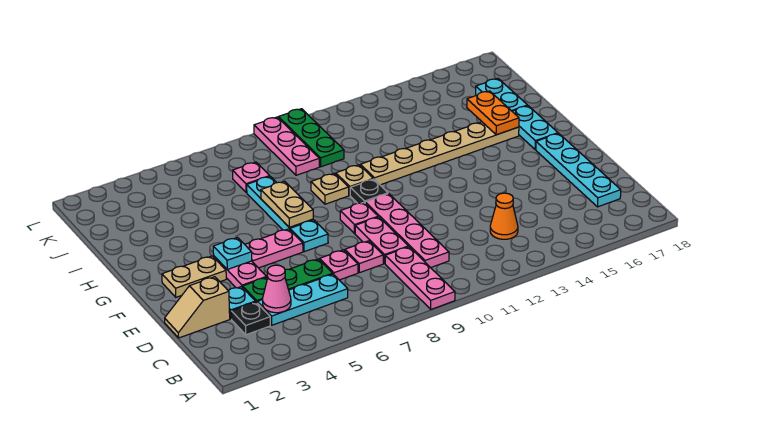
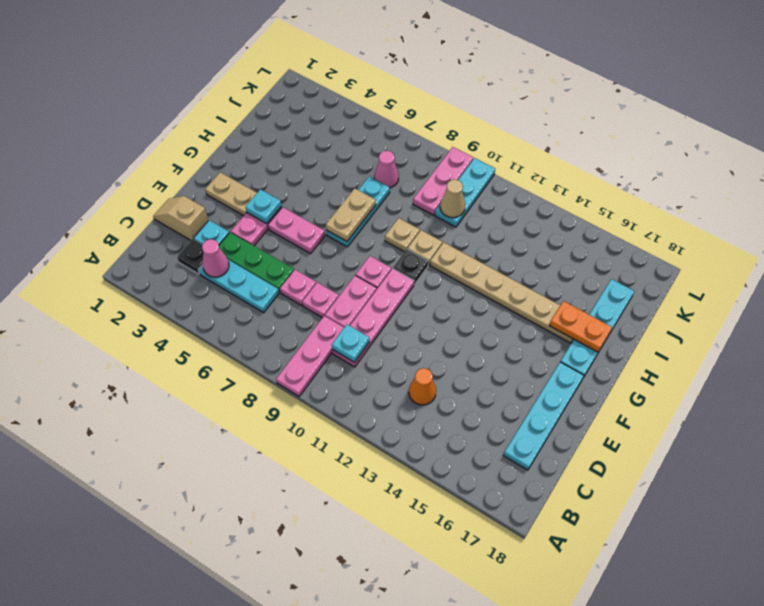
cyan 1x1 plate [290,220,328,252] -> cyan 1x1 plate moved to [332,324,369,362]
orange 1x2 plate [467,91,519,135] -> orange 1x2 plate turned to [549,301,612,352]
pink 1x1 plate [233,162,270,193] -> pink 1x1 cone [375,151,399,188]
green 1x3 plate [278,109,344,167] -> cyan 1x3 plate [435,158,495,227]
none -> tan 1x1 cone [440,180,465,218]

